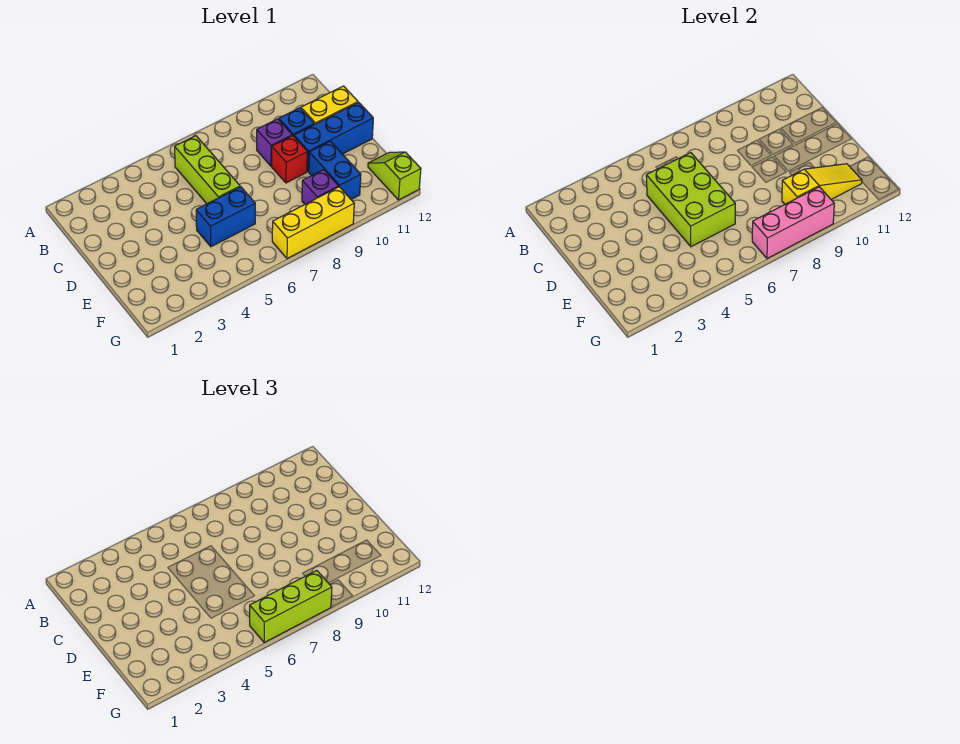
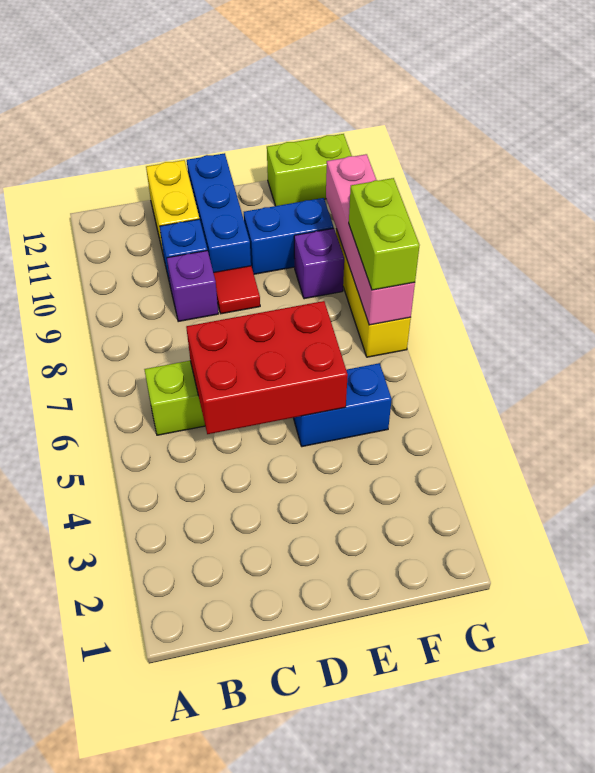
lime 2x3 brick [646,153,735,247] -> red 2x3 brick [186,301,348,434]
red 1x1 brick [272,136,308,183] -> red 1x1 tile [213,266,260,314]
blue 1x2 brick [196,187,255,247] -> blue 1x2 brick turned to [294,363,392,447]
yellow 1x3 slope [782,164,862,204] -> none
lime 1x2 slope [368,152,421,200] -> lime 1x2 brick [267,134,352,206]
lime 1x3 brick [250,570,332,642] -> lime 1x2 brick [349,178,420,290]
pink 1x3 brick [752,187,834,259] -> pink 1x4 brick [326,154,415,325]

